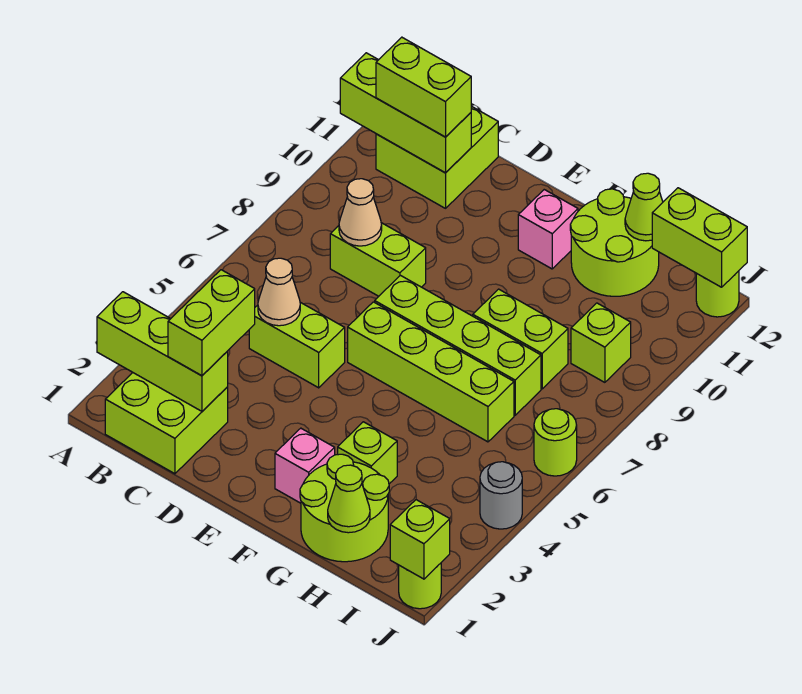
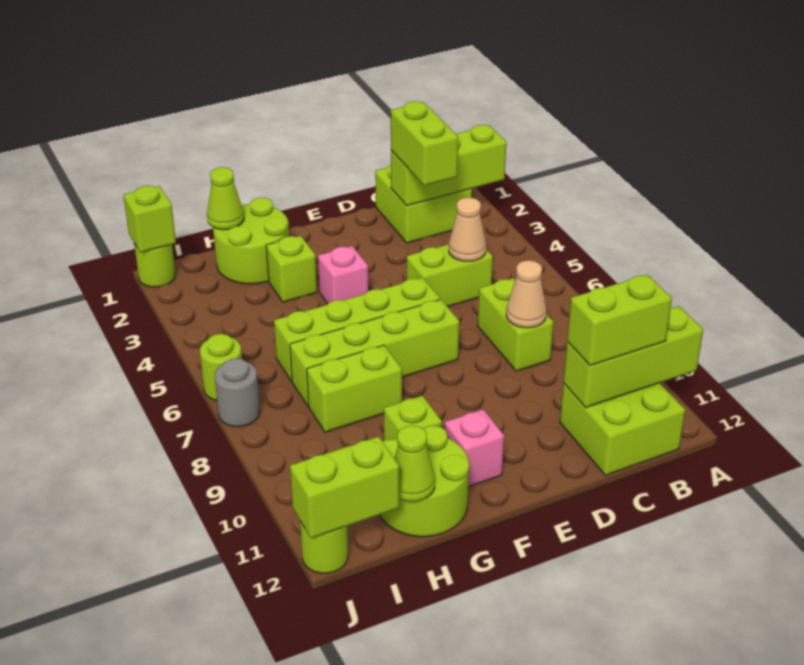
lime 1x2 brick [330,223,426,296] -> lime 1x2 brick turned to [478,278,553,371]
pink 1x1 brick [275,428,335,503] -> pink 1x1 brick moved to [318,246,369,304]
lime 1x1 brick [571,303,631,382] -> lime 1x1 brick moved to [384,396,442,440]
grey 1x1 round brick [480,462,522,529] -> grey 1x1 round brick moved to [215,358,260,427]

